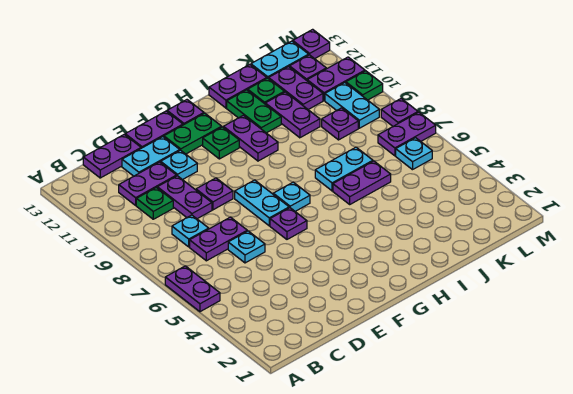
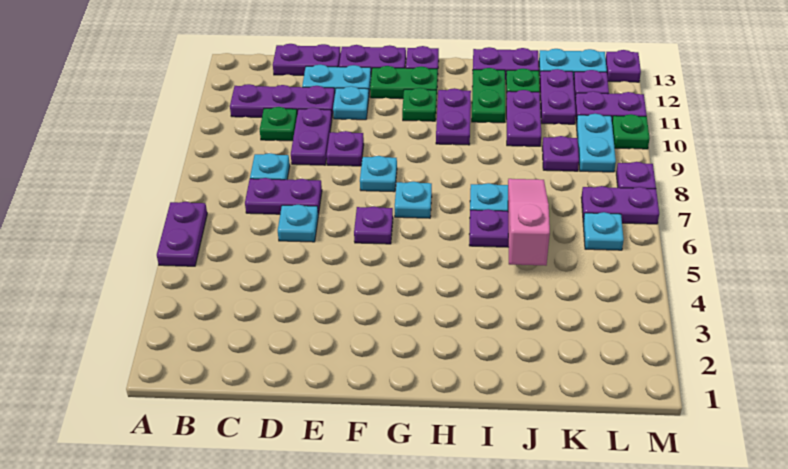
purple 1x2 plate [119,162,177,205] -> purple 1x3 plate [230,84,335,117]
cyan 1x2 plate [235,180,289,226] -> cyan 1x1 plate [360,156,397,192]
none -> pink 1x3 slope [508,179,550,266]

